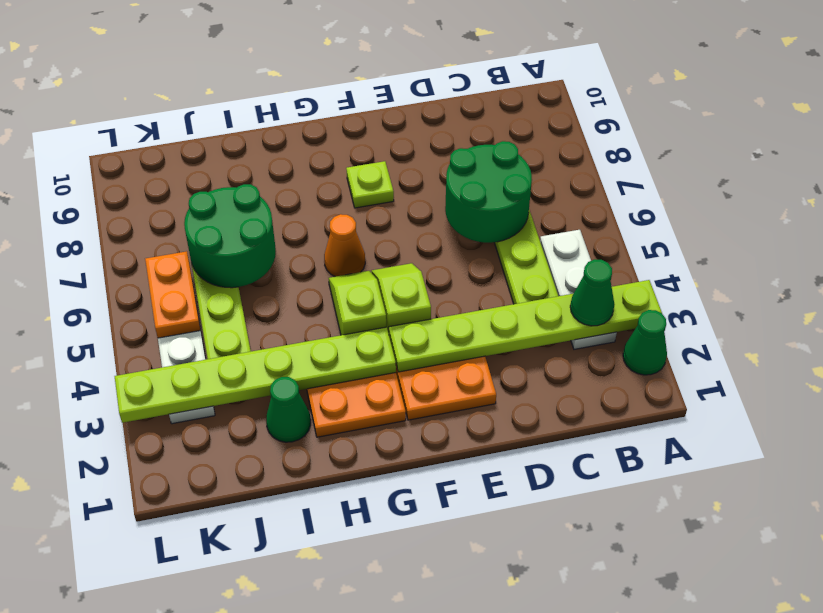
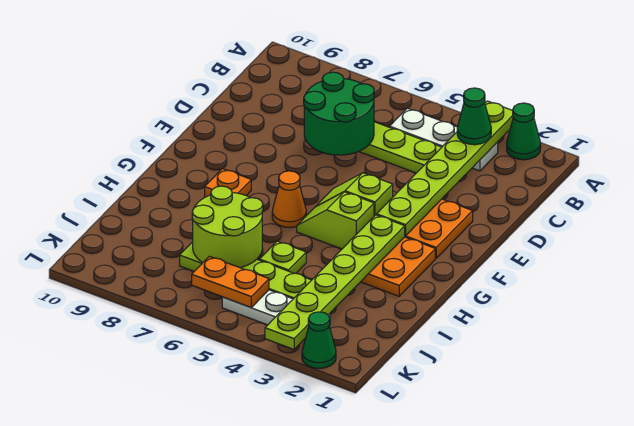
lime 1x1 plate [346,161,394,208] -> lime 1x1 plate moved to [259,241,306,274]
none -> orange 1x1 plate [205,169,251,197]
green 1x1 cone [266,377,311,442] -> green 1x1 cone moved to [302,312,336,368]
green 2x2 round brick [184,184,276,288] -> lime 2x2 round brick [192,186,263,268]

